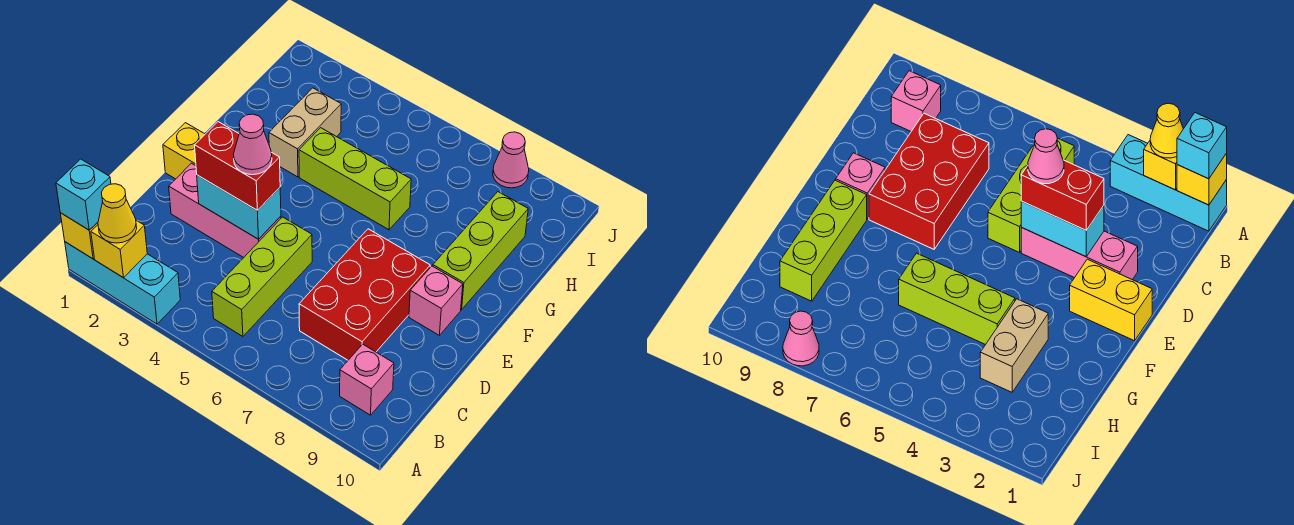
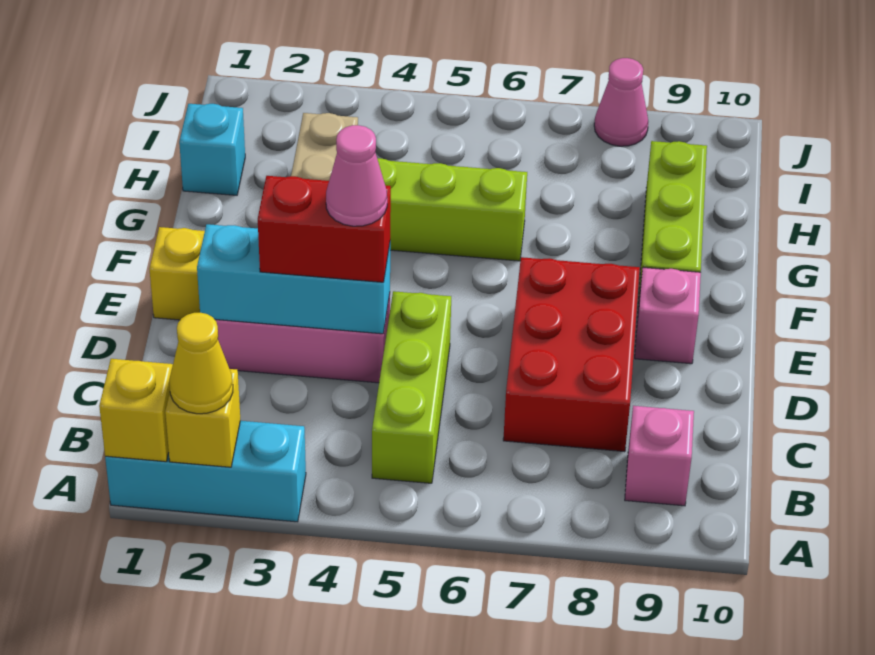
cyan 1x1 brick [56,159,111,230] -> cyan 1x1 brick moved to [179,104,245,195]
cyan 1x2 brick [197,175,281,239] -> cyan 1x3 brick [197,224,390,334]

